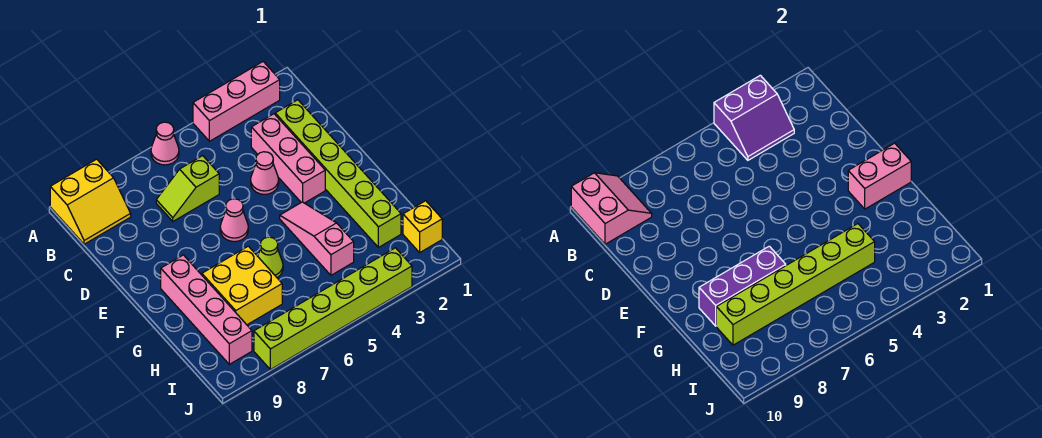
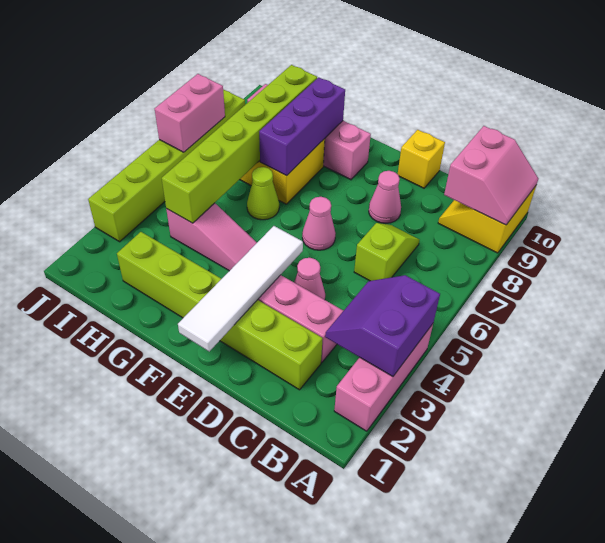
pink 1x1 cone [151,122,179,165] -> pink 1x1 cone moved to [369,171,401,223]
pink 2x2 slope [571,173,652,244] -> pink 2x2 slope turned to [444,126,539,225]
none -> white 1x4 tile [178,226,303,351]
pink 1x2 brick [848,143,911,209] -> pink 1x2 brick moved to [155,74,225,152]
yellow 1x1 brick [403,201,442,252] -> yellow 1x1 brick moved to [398,130,445,188]

